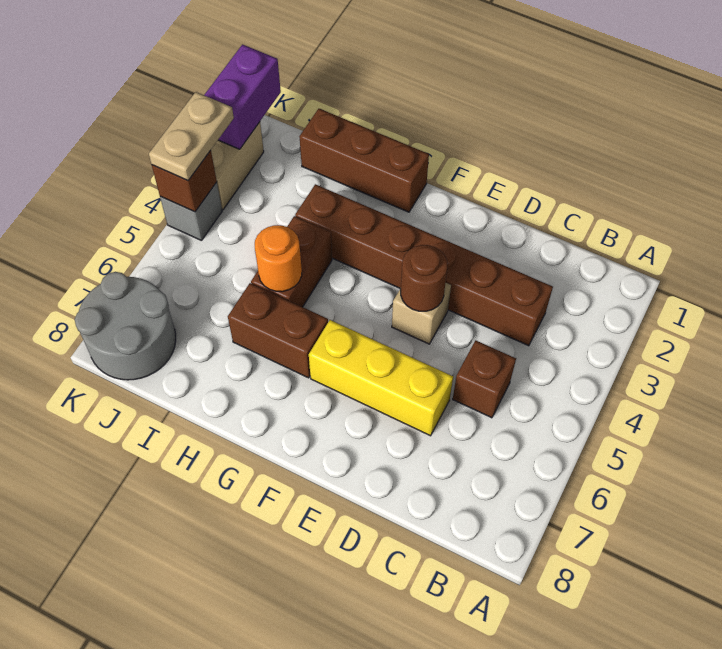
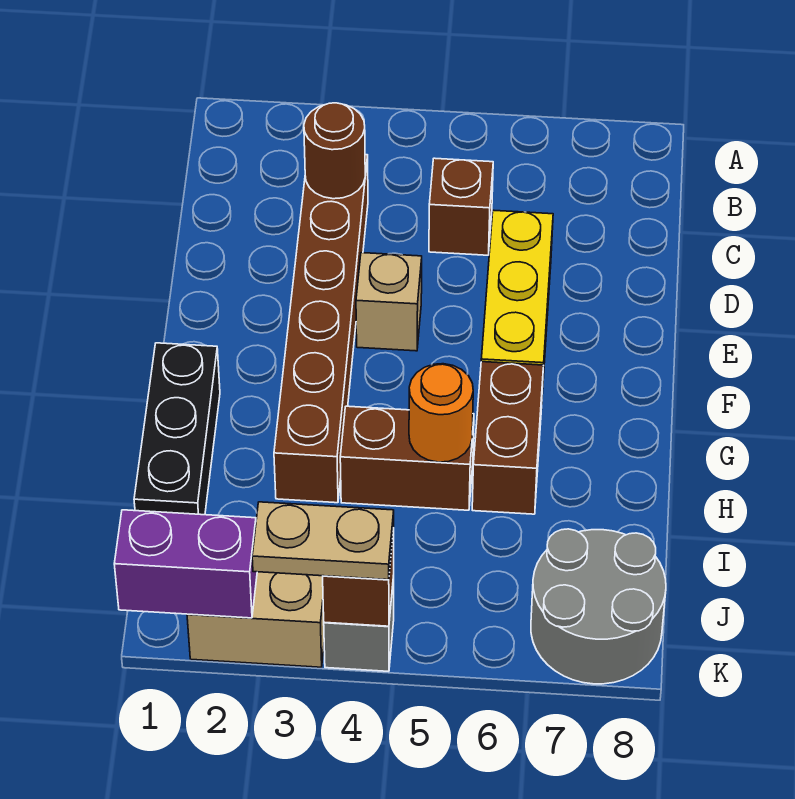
brown 1x1 round brick [401,245,447,311] -> brown 1x1 round brick moved to [304,103,365,199]
brown 1x3 brick [299,109,429,212] -> black 1x3 brick [134,343,220,515]

